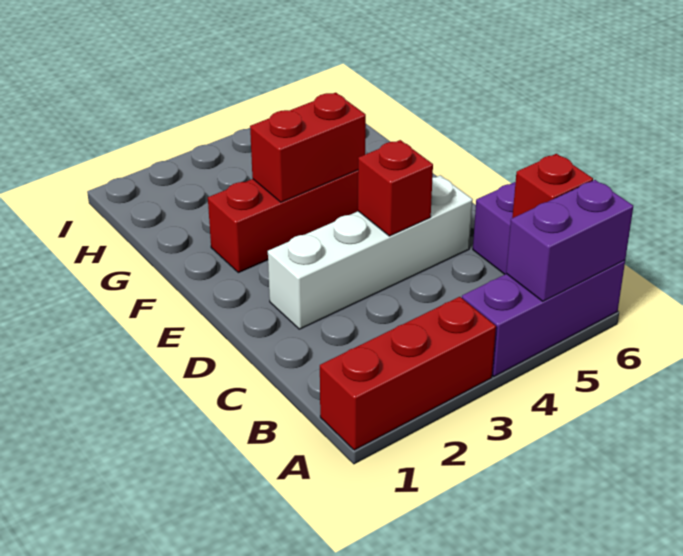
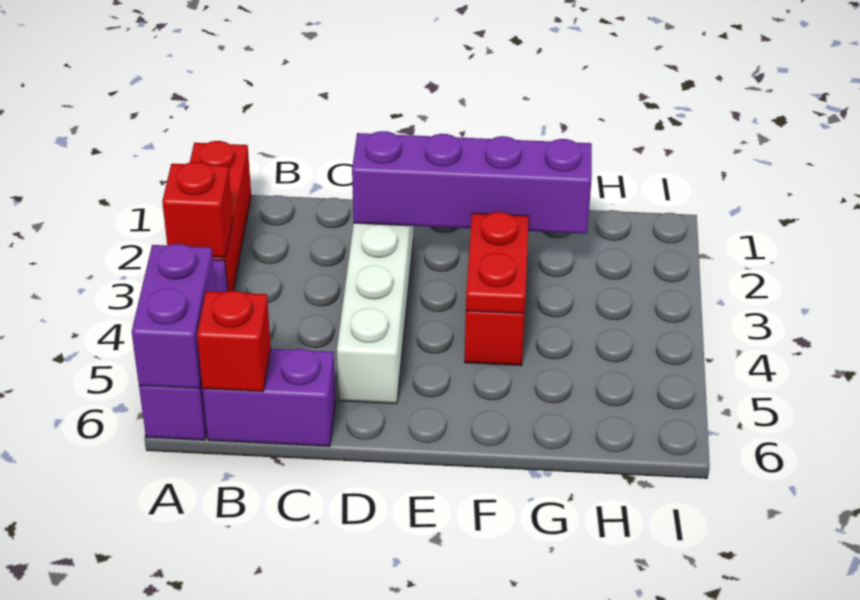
none -> purple 1x4 brick [352,131,592,234]
red 1x1 brick [358,140,433,236] -> red 1x1 brick moved to [162,162,233,258]
red 1x2 brick [250,93,366,202] -> red 1x2 plate [466,212,529,314]

